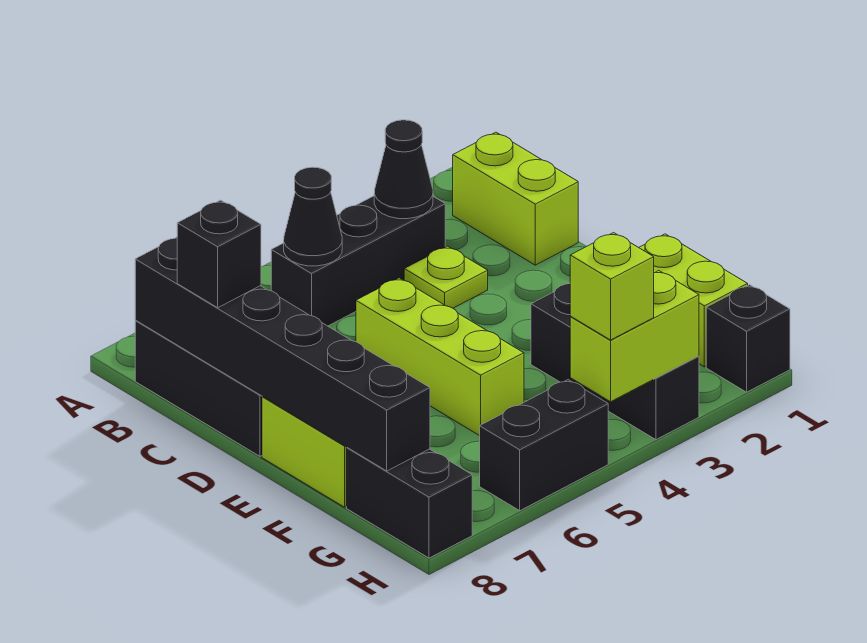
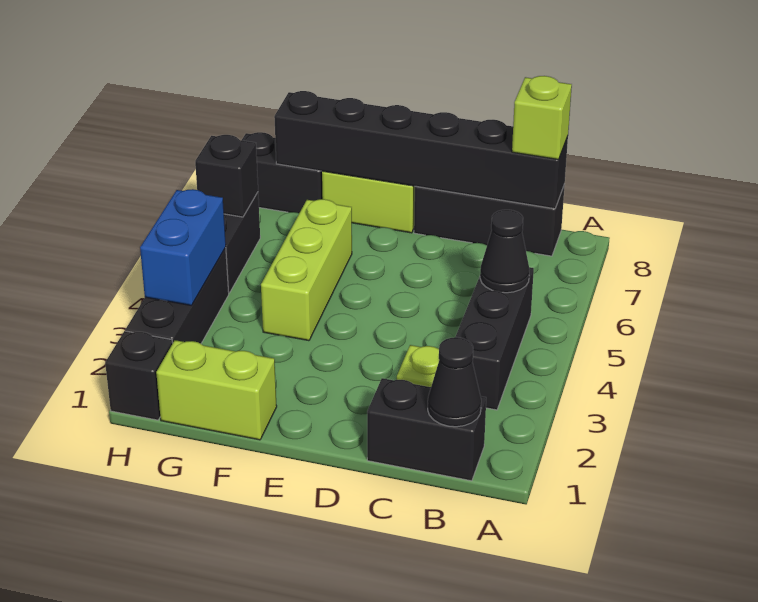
lime 1x2 brick [453,132,578,265] -> black 1x2 brick [367,378,486,481]
black 1x1 cone [374,120,433,219] -> black 1x1 cone moved to [428,337,481,427]
black 1x1 brick [177,200,261,308] -> black 1x1 brick moved to [195,135,258,217]
lime 1x3 brick [356,278,524,436] -> lime 1x3 brick turned to [261,199,352,341]
black 1x3 brick [531,284,699,440] -> black 1x3 brick turned to [125,248,229,344]
lime 1x2 brick [570,271,699,402] -> blue 1x2 brick [140,189,226,306]
lime 1x1 brick [570,233,654,340] -> lime 1x1 brick moved to [512,76,572,160]

